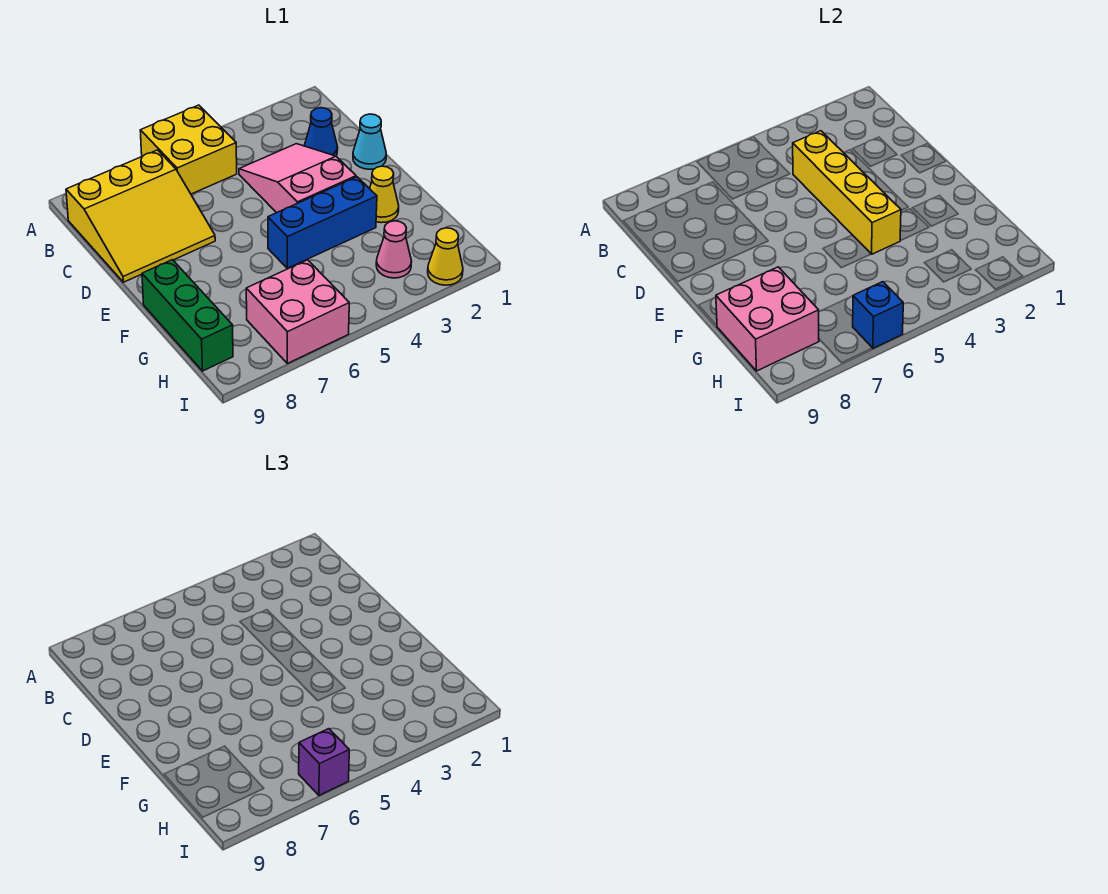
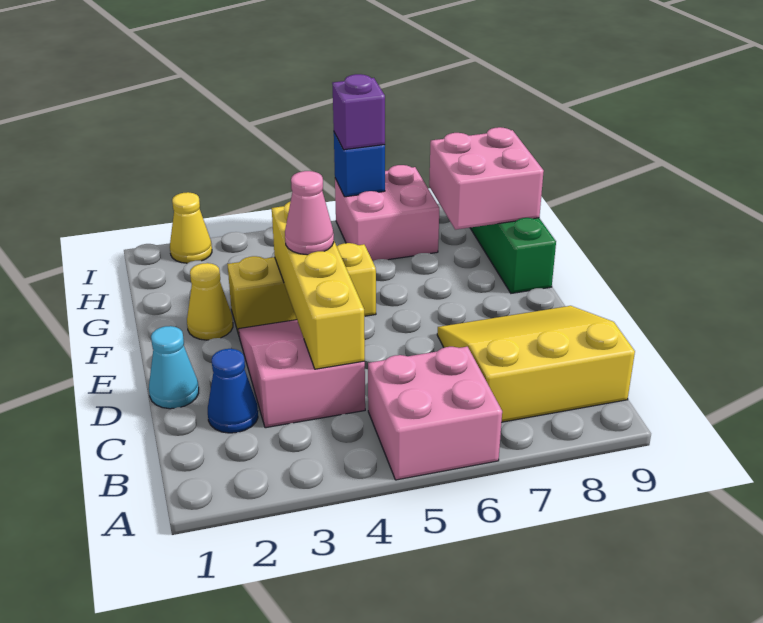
yellow 2x2 brick [140,105,237,194] -> pink 2x2 brick [368,347,502,480]
pink 2x3 slope [239,144,356,213] -> pink 2x3 slope turned to [239,320,365,428]
blue 1x3 brick [268,177,377,268] -> yellow 1x3 brick [227,243,376,334]
pink 1x1 cone [376,221,412,278] -> pink 1x1 cone moved to [285,171,334,255]

